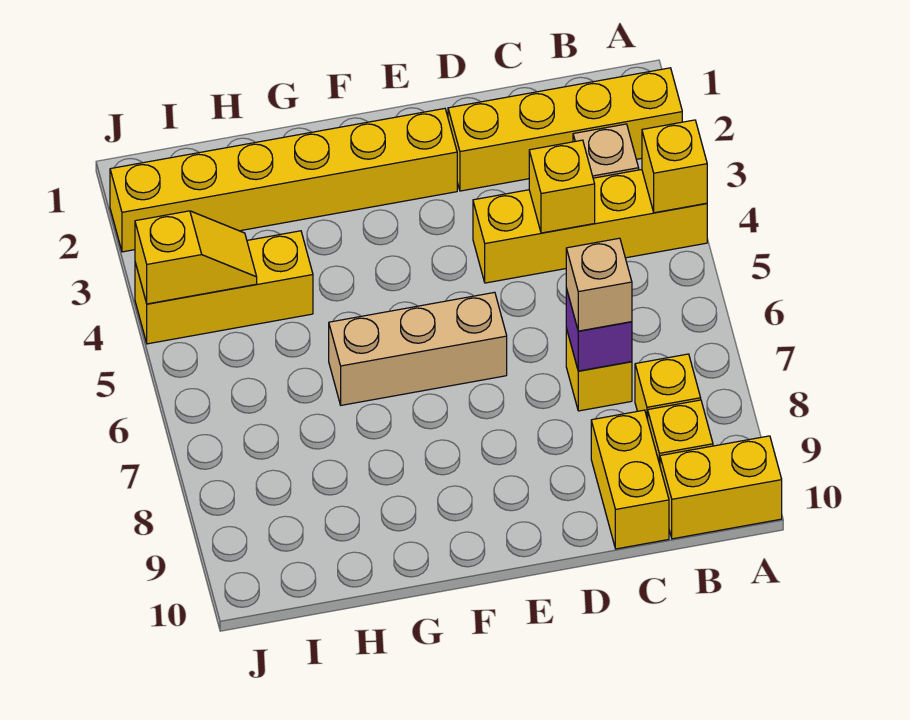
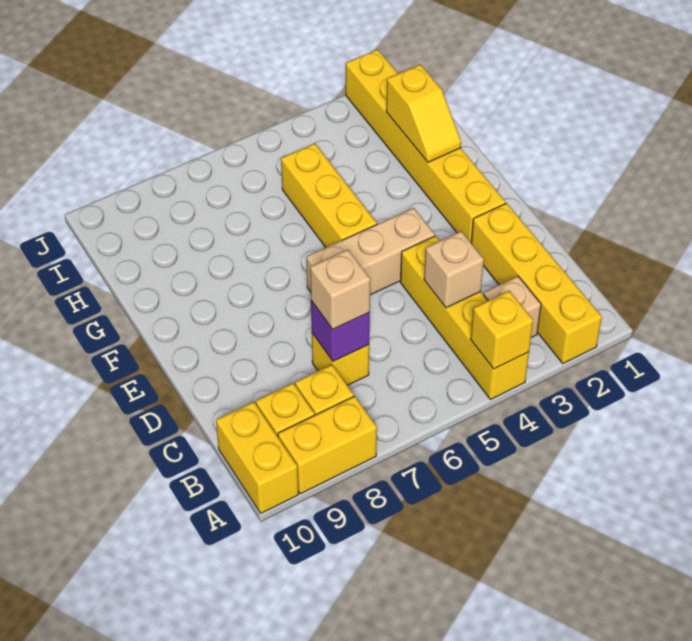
yellow 1x1 brick [529,140,595,233] -> tan 1x1 brick [424,231,484,308]
yellow 1x2 brick [591,410,669,549] -> yellow 1x2 brick moved to [278,396,377,494]
tan 1x3 brick [329,292,507,405] -> tan 1x3 brick turned to [306,208,435,295]
yellow 1x3 brick [135,231,313,344] -> yellow 1x3 brick moved to [281,143,377,247]
yellow 1x2 slope [135,211,257,304] -> yellow 1x2 slope moved to [386,64,461,162]

